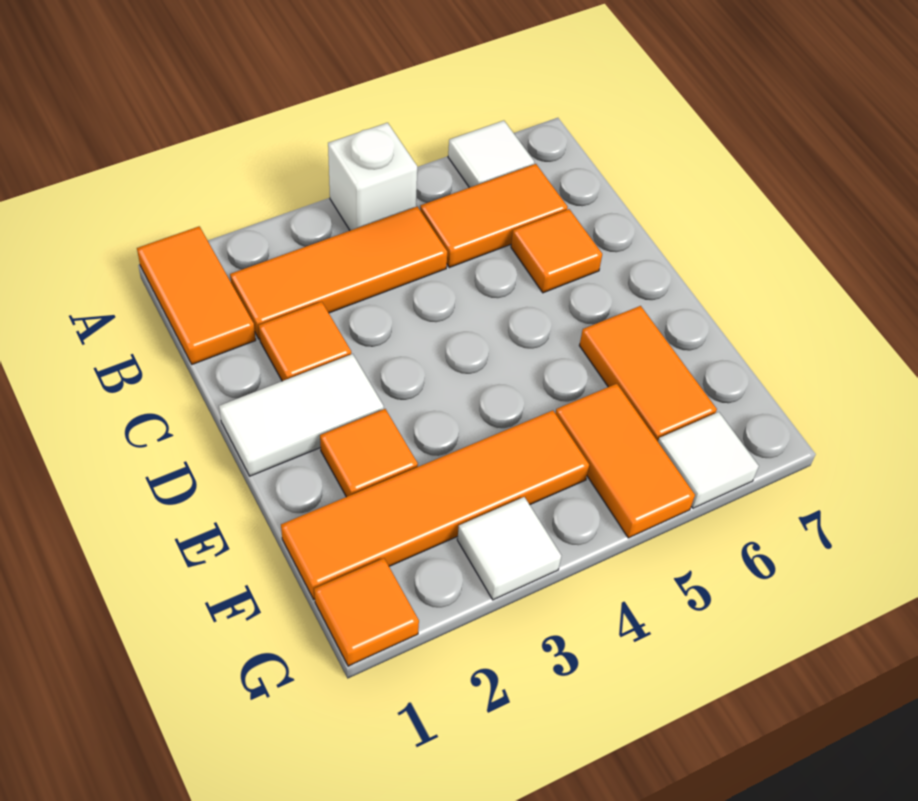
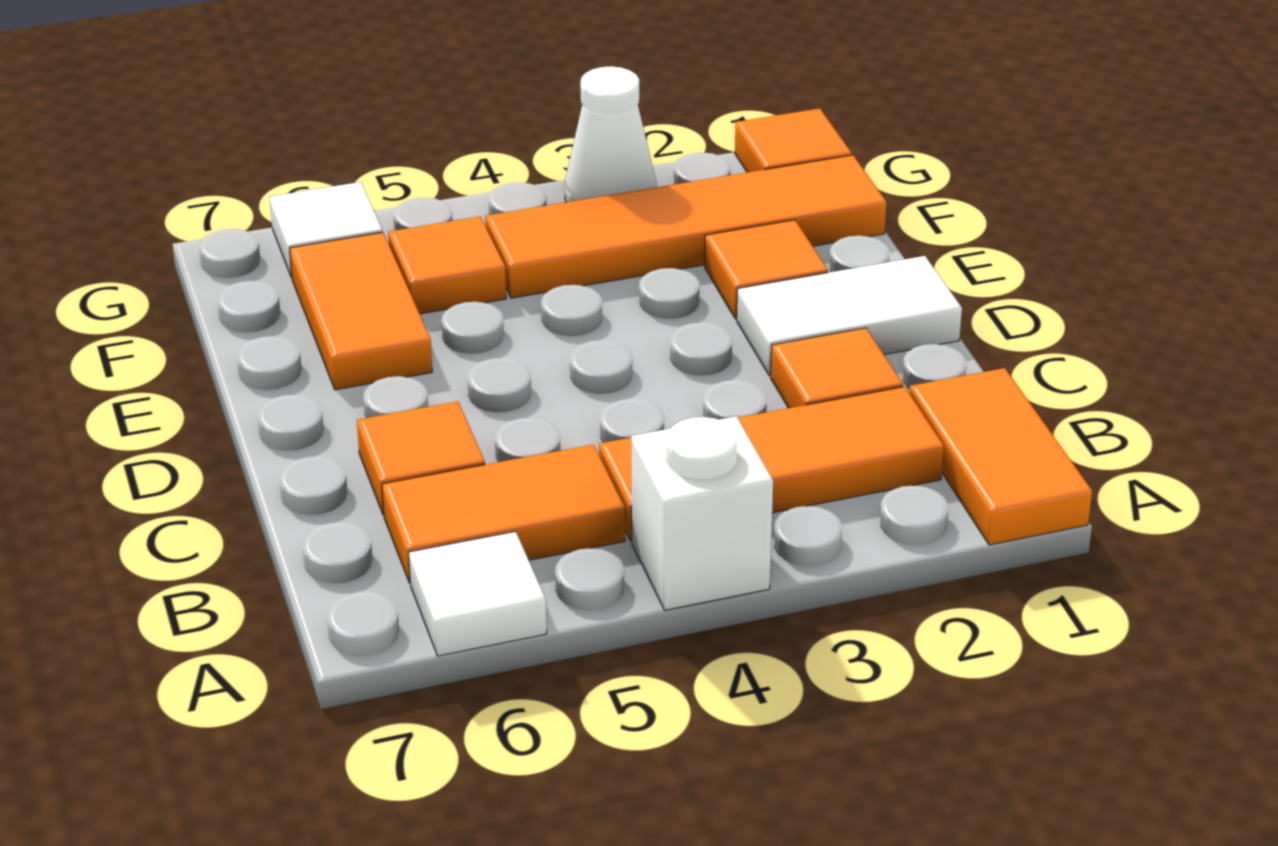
orange 1x2 tile [555,384,695,538] -> orange 1x1 tile [388,217,506,314]
white 1x1 tile [457,497,561,600] -> white 1x1 cone [565,66,657,202]

